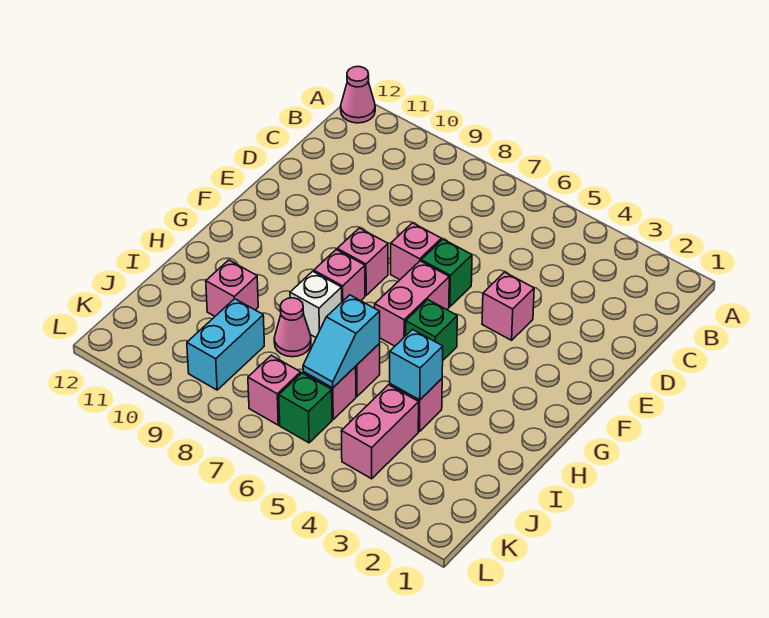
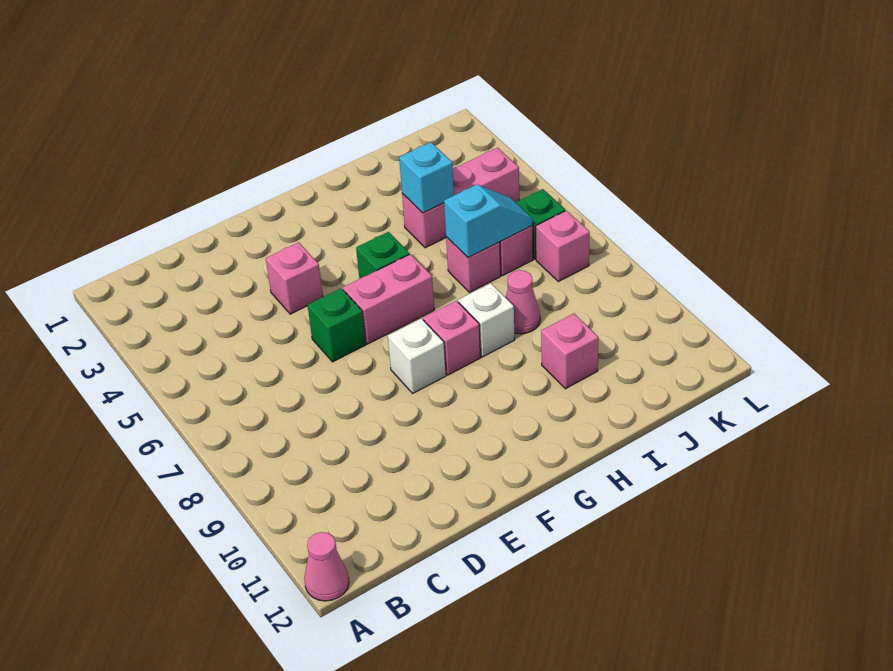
pink 1x1 brick [391,223,441,280] -> none
pink 1x1 brick [337,228,388,295] -> white 1x1 brick [388,318,446,393]
cyan 1x2 brick [187,299,264,390] -> none

